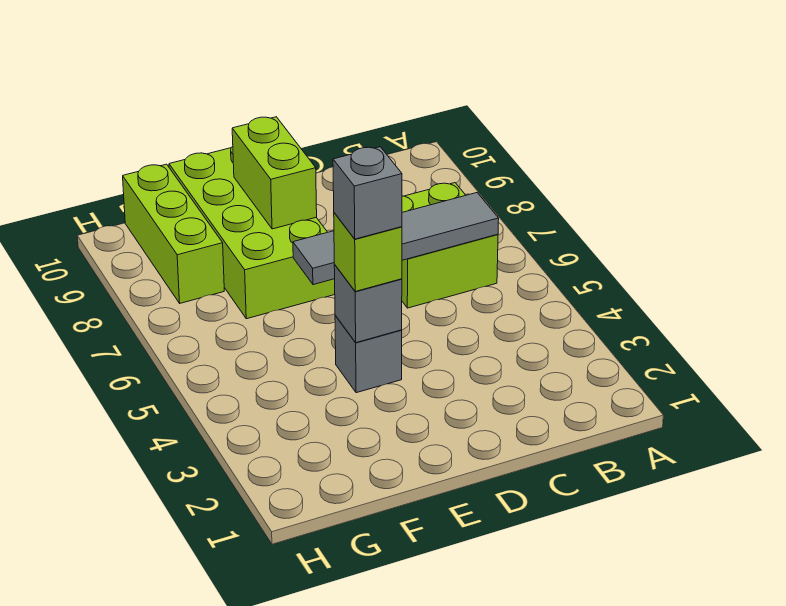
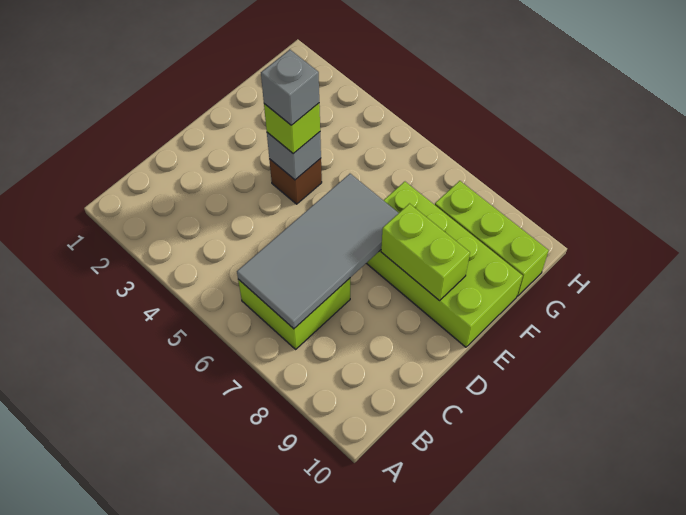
grey 1x4 tile [293,193,499,285] -> grey 2x4 tile [237,174,398,329]
grey 1x1 brick [335,315,402,393] -> brown 1x1 brick [269,158,322,204]

